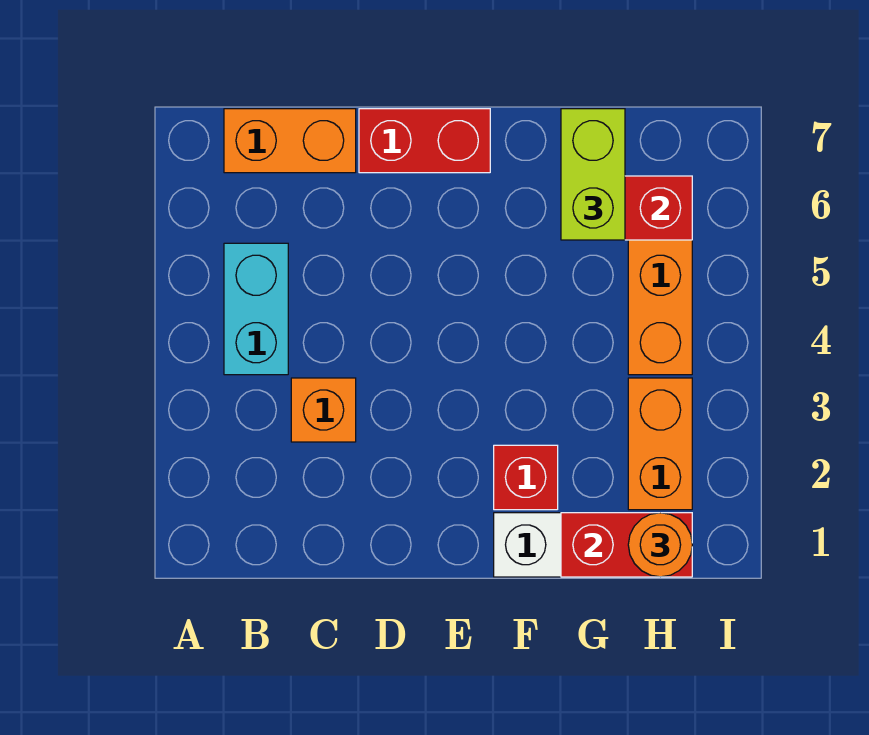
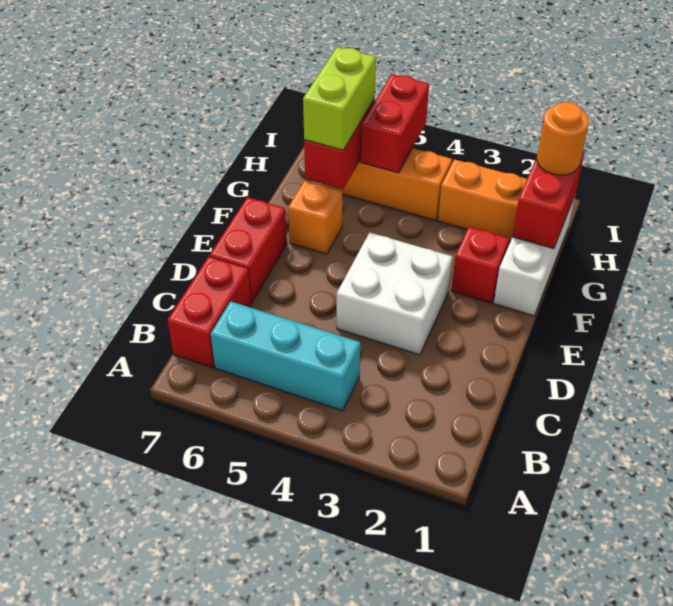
cyan 1x2 brick [224,243,288,375] -> cyan 1x3 brick [211,301,360,411]
orange 1x2 brick [224,109,356,173] -> red 1x2 brick [168,256,251,368]
orange 1x1 brick [291,378,356,442] -> orange 1x1 brick moved to [288,181,342,254]
none -> white 2x2 brick [337,232,452,355]
lime 1x2 brick [561,109,625,240] -> lime 1x2 brick turned to [303,47,376,150]
none -> red 1x2 brick [361,74,429,173]

